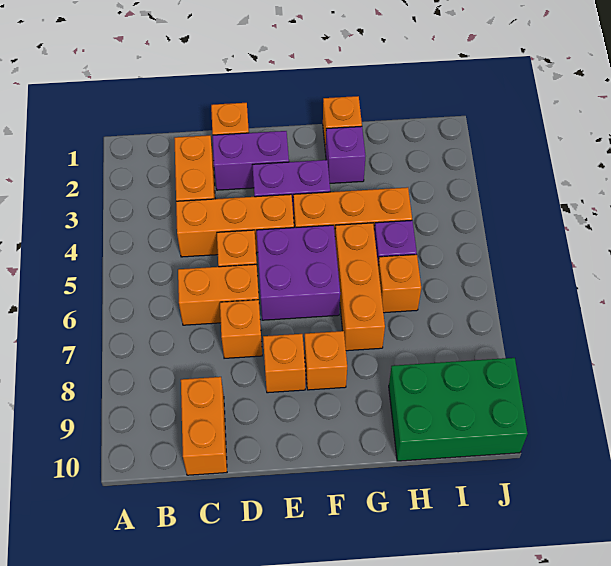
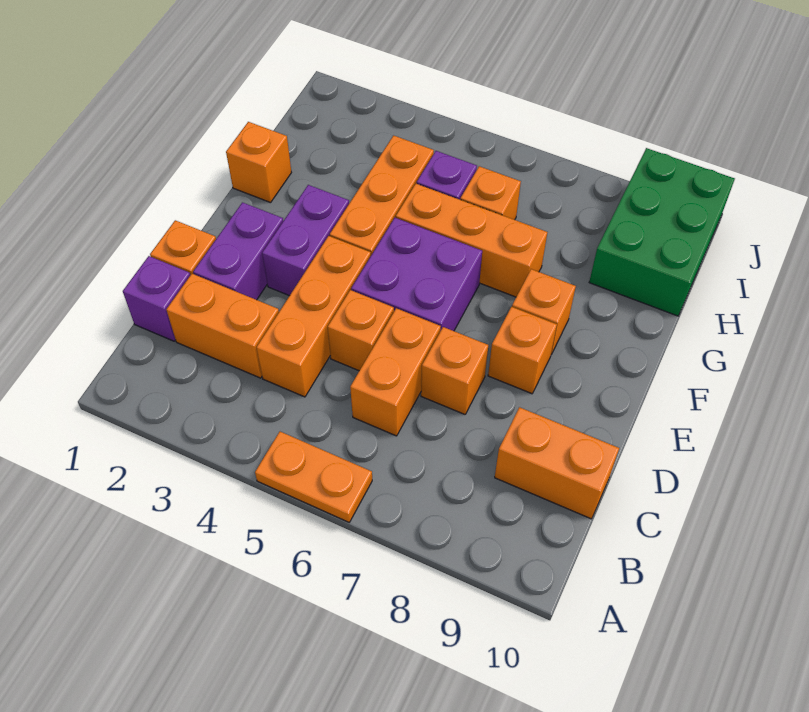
none -> orange 1x2 plate [255,432,372,522]
purple 1x1 brick [326,126,366,183] -> purple 1x1 brick moved to [123,256,190,341]

